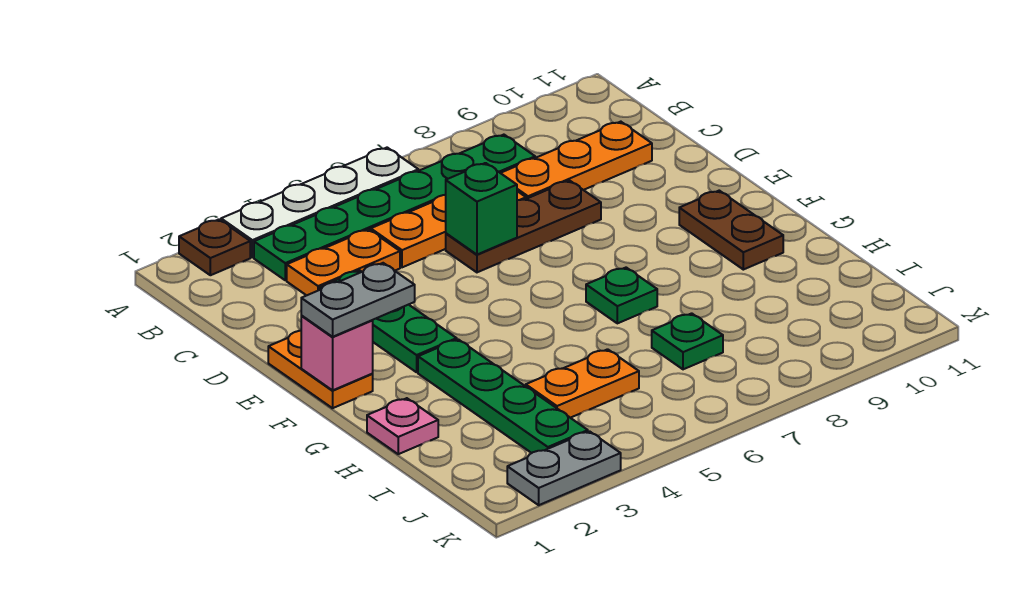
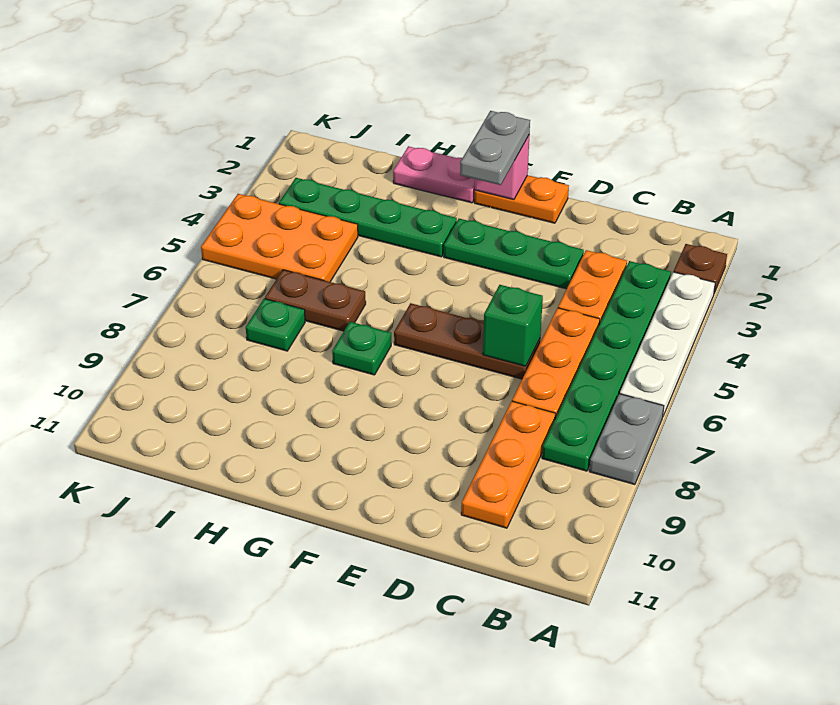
brown 1x3 plate [446,181,601,272] -> brown 1x3 plate turned to [394,303,540,379]
brown 1x2 plate [679,191,783,270] -> brown 1x2 plate moved to [265,270,366,331]
pink 1x1 plate [367,398,438,454] -> pink 1x2 plate [393,146,475,203]
orange 1x2 plate [526,349,639,418] -> orange 2x3 plate [201,194,358,282]
grey 1x2 plate [507,431,621,505] -> grey 1x2 plate moved to [589,394,664,485]

